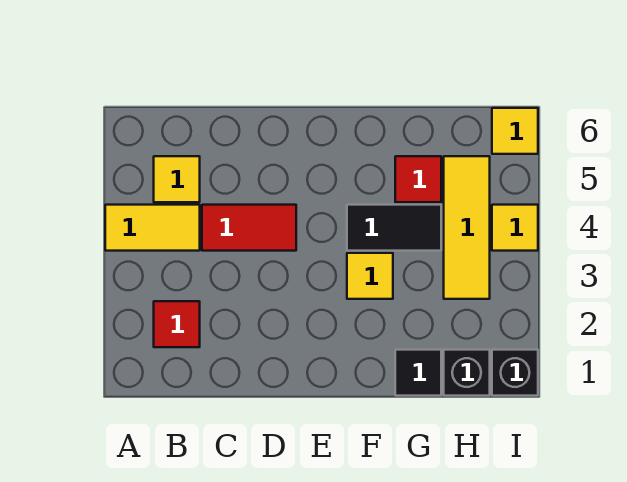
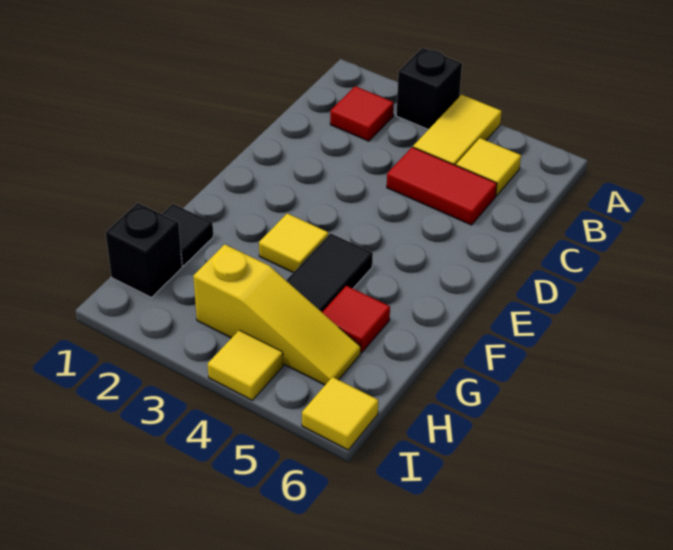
red 1x2 tile [202,205,296,251] -> red 1x2 tile turned to [387,147,497,225]
yellow 1x3 tile [444,156,490,299] -> yellow 1x3 slope [193,244,360,385]
black 1x1 brick [492,350,538,396] -> black 1x1 brick moved to [396,48,462,130]

